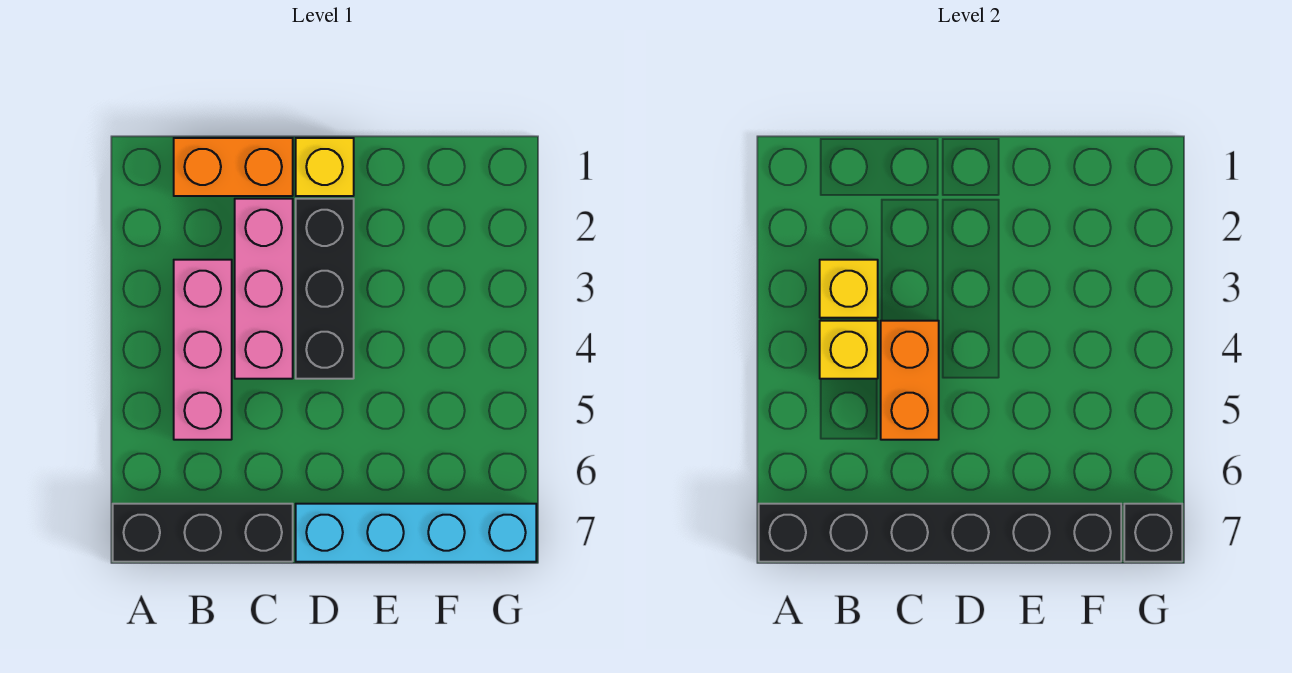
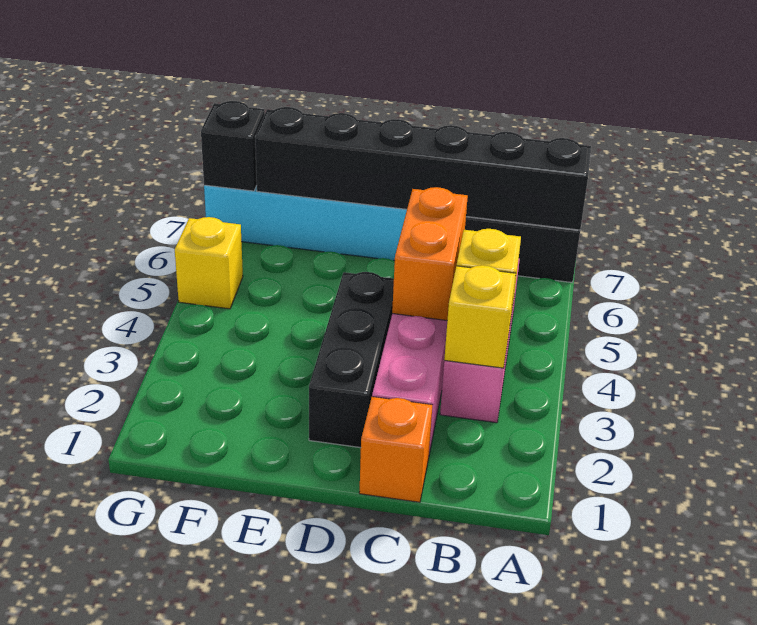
orange 1x2 brick [174,138,293,196] -> orange 1x1 brick [359,397,432,502]
yellow 1x1 brick [296,138,354,196] -> yellow 1x1 brick moved to [175,217,243,309]

